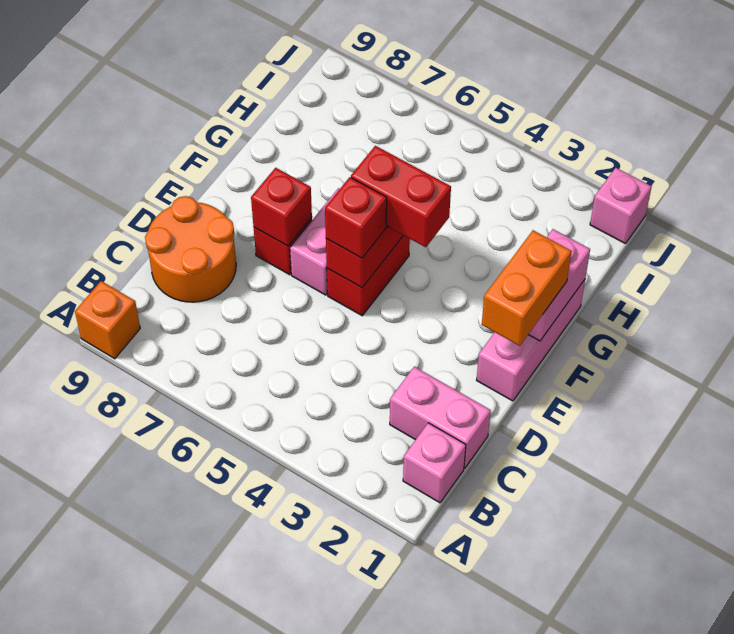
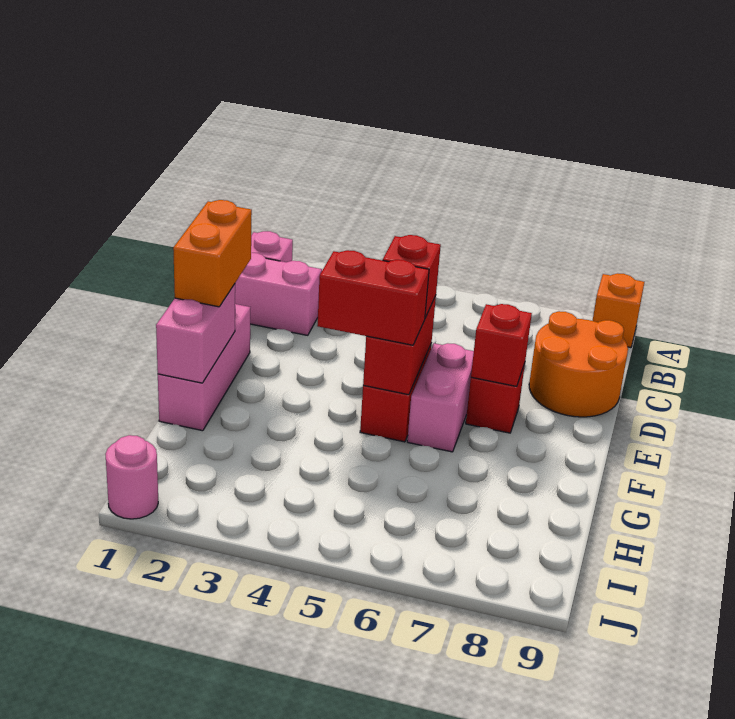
pink 1x1 brick [590,168,652,244] -> pink 1x1 round brick [106,435,158,519]

